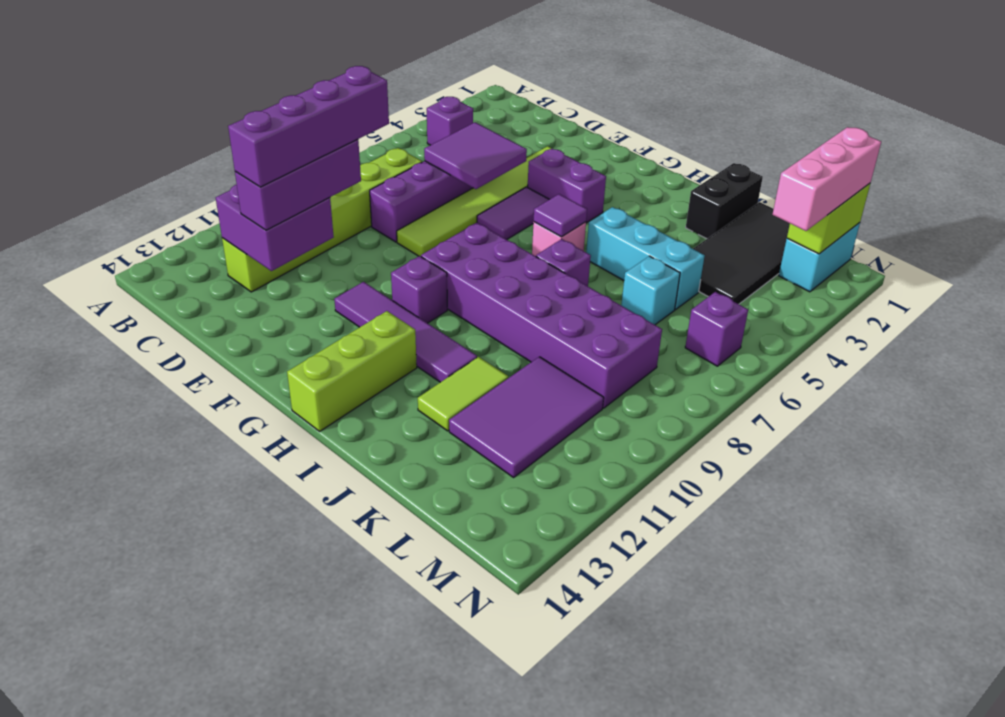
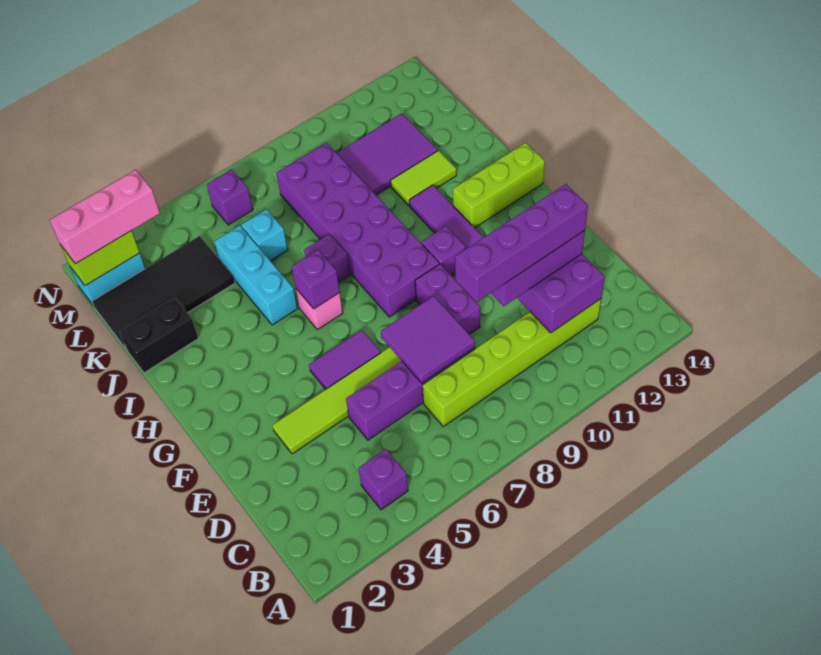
purple 2x2 tile [424,122,527,189] -> purple 2x2 tile moved to [381,296,475,383]
purple 1x2 brick [528,149,606,223] -> purple 1x2 brick moved to [415,264,480,334]
purple 1x1 tile [534,194,587,237] -> purple 1x1 brick [292,250,340,309]

